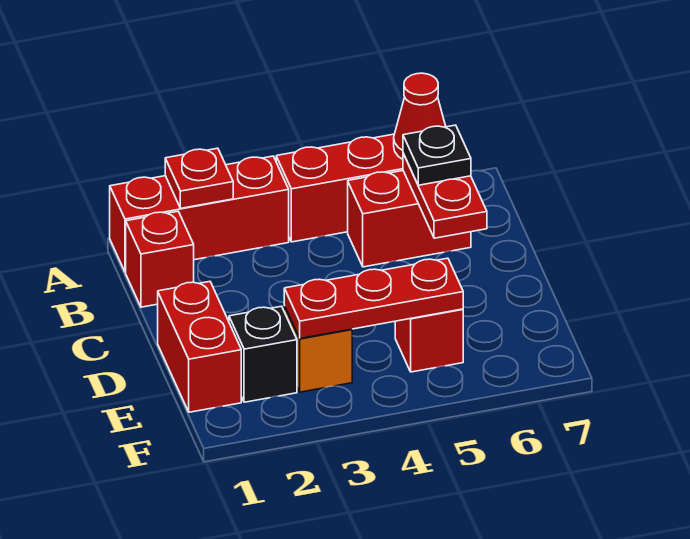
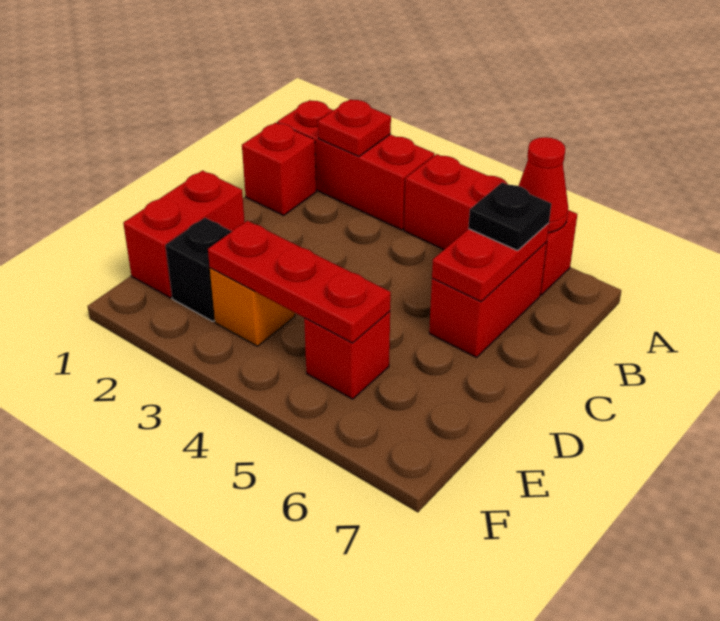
red 1x2 brick [348,171,471,267] -> red 1x2 brick turned to [429,243,547,357]

